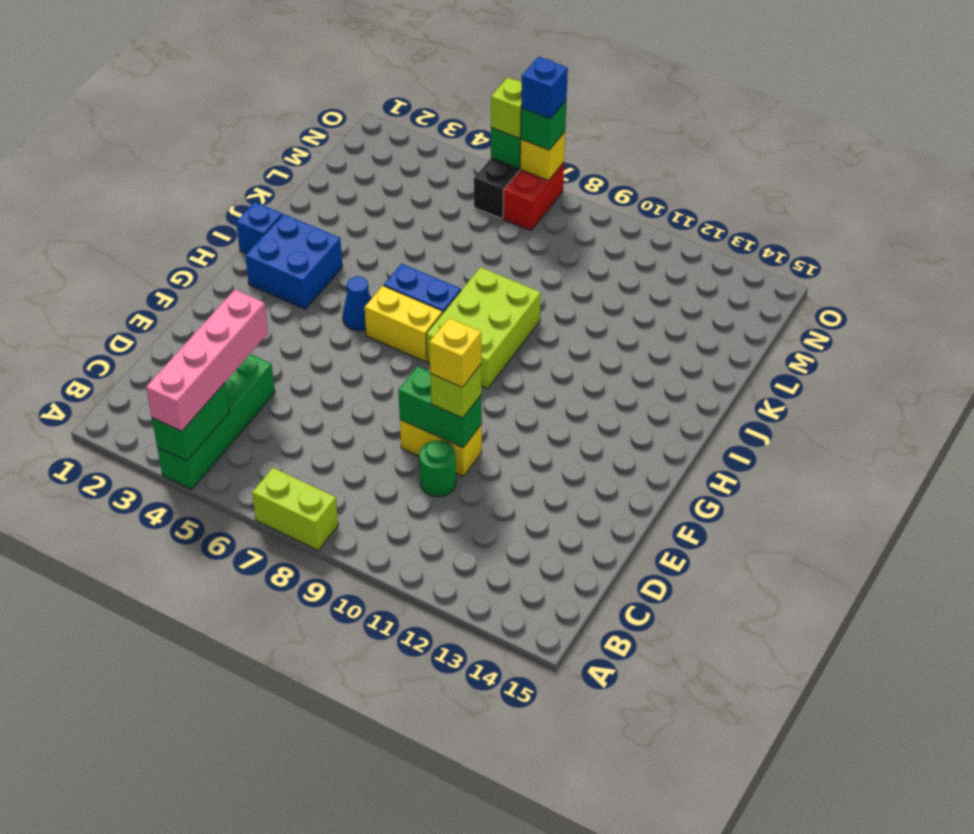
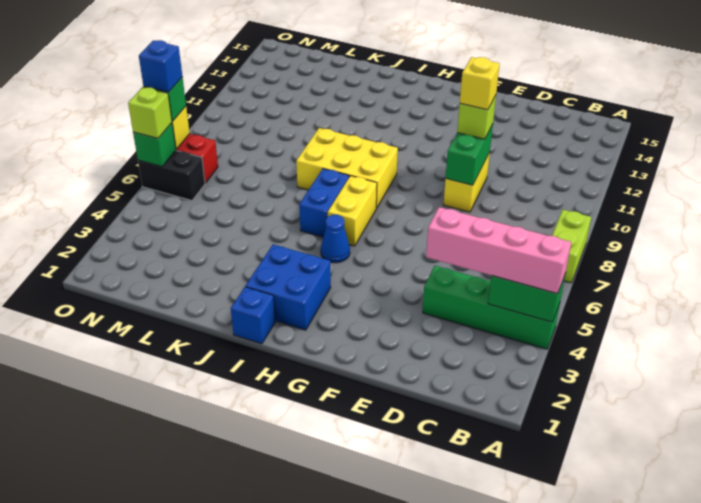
green 1x1 round brick [419,440,456,497] -> none
lime 2x3 brick [426,267,541,389] -> yellow 2x3 brick [296,128,398,208]

